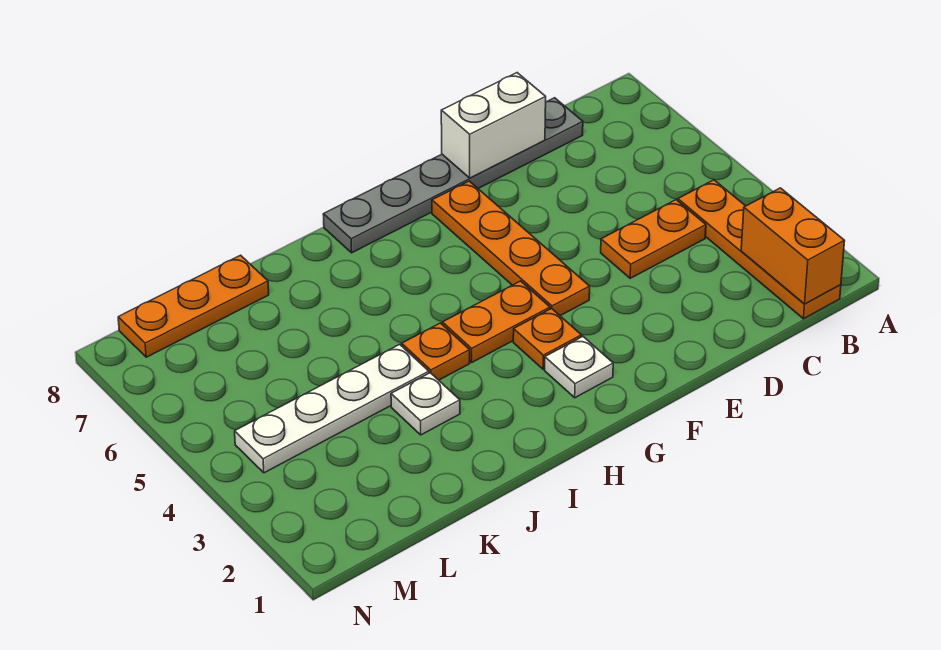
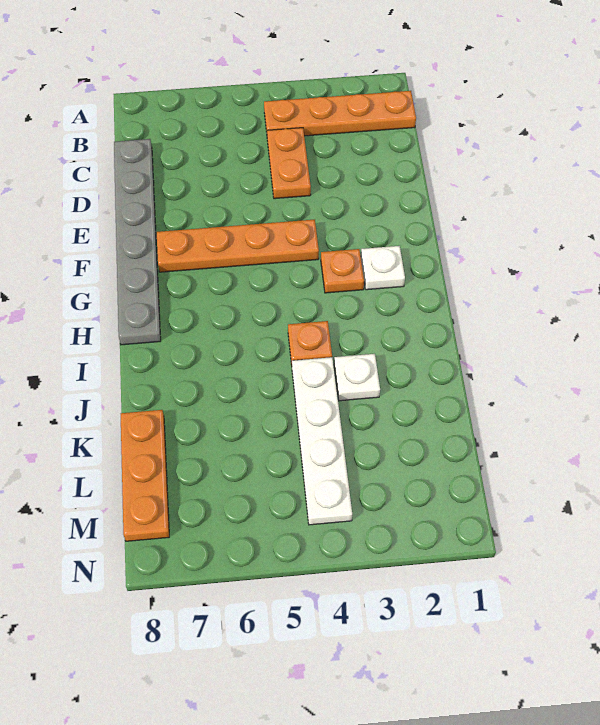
orange 1x2 brick [741,188,845,304] -> none
white 1x2 brick [441,73,546,178] -> none
orange 1x2 plate [442,281,550,362] -> none

